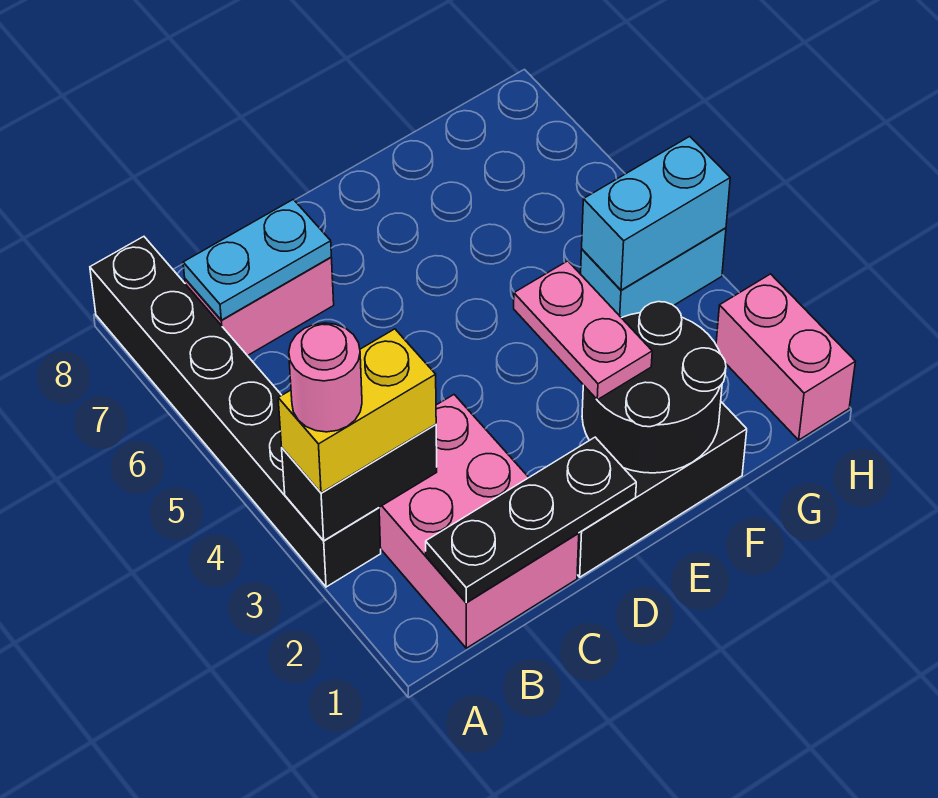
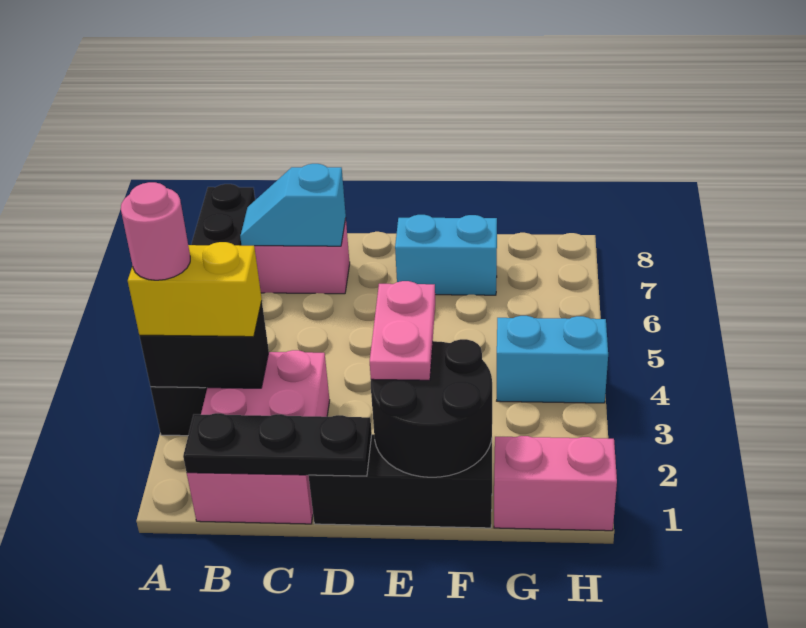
cyan 1x2 plate [183,199,331,320] -> cyan 1x2 slope [240,164,346,246]
cyan 1x2 brick [582,136,730,290] -> cyan 1x2 brick moved to [395,215,497,295]
pink 1x2 brick [716,274,855,440] -> pink 1x2 brick turned to [494,436,617,531]

